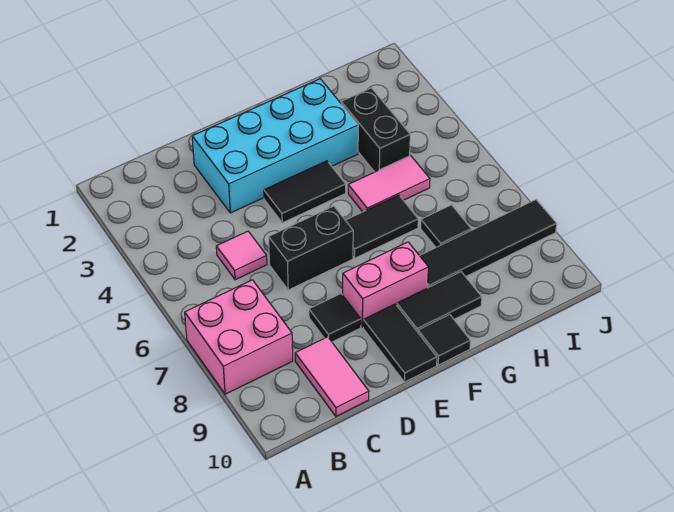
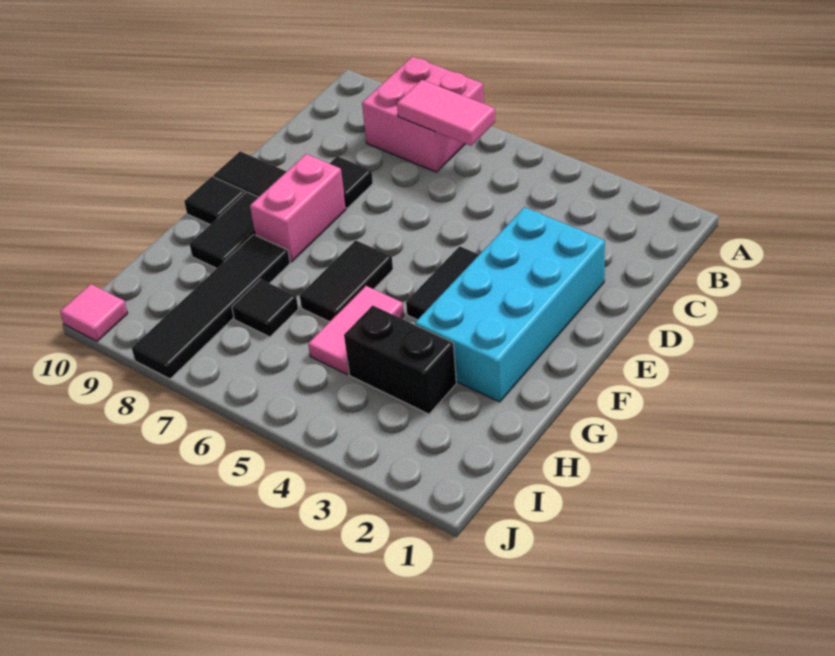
pink 1x1 tile [216,231,267,280] -> pink 1x1 tile moved to [60,284,128,341]
pink 1x2 tile [295,337,369,416] -> pink 1x2 tile moved to [397,80,495,146]
black 1x2 brick [269,206,353,290] -> none

